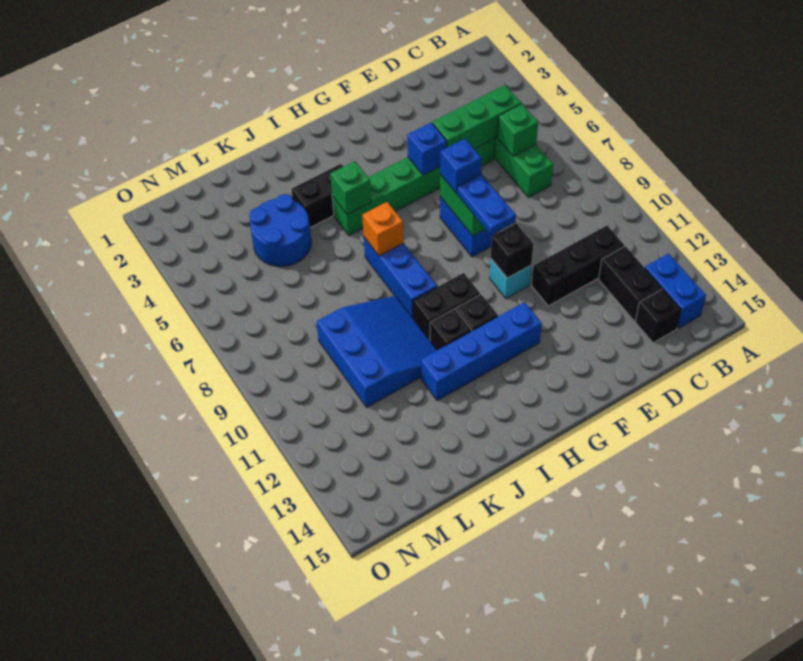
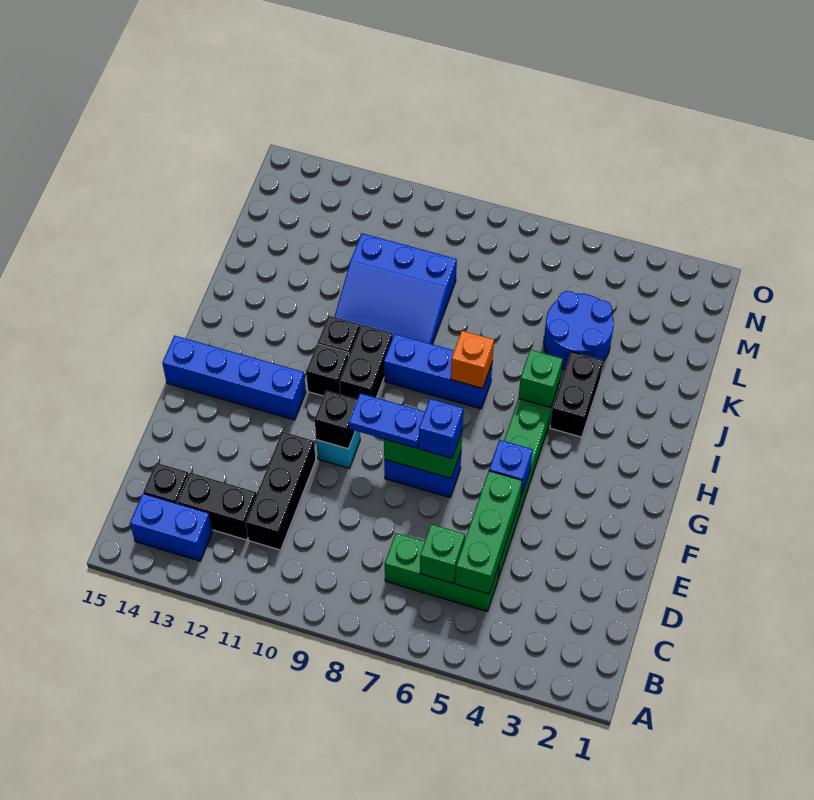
blue 1x4 brick [421,302,542,401] -> blue 1x4 brick turned to [162,336,306,420]

